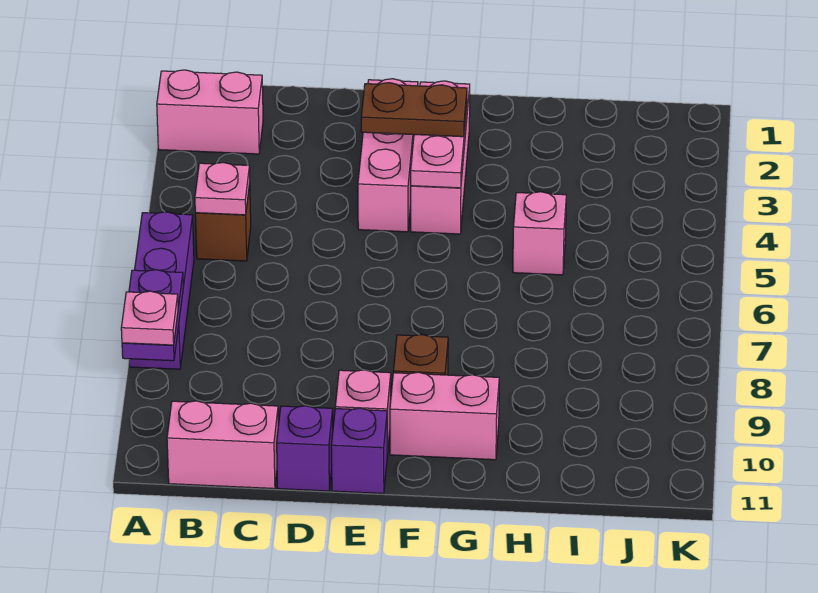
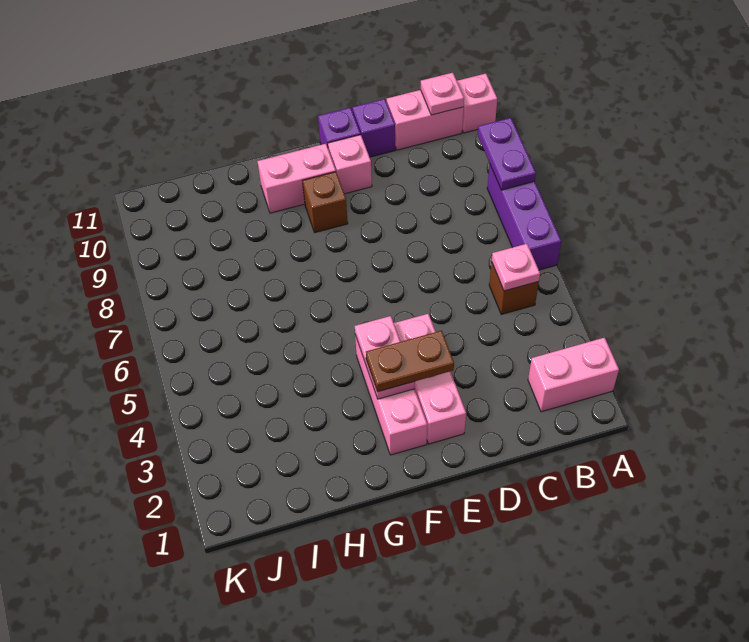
pink 1x1 plate [121,291,178,345] -> pink 1x1 plate moved to [421,73,464,115]
pink 1x1 brick [513,192,566,275] -> pink 1x1 brick moved to [457,74,497,133]

